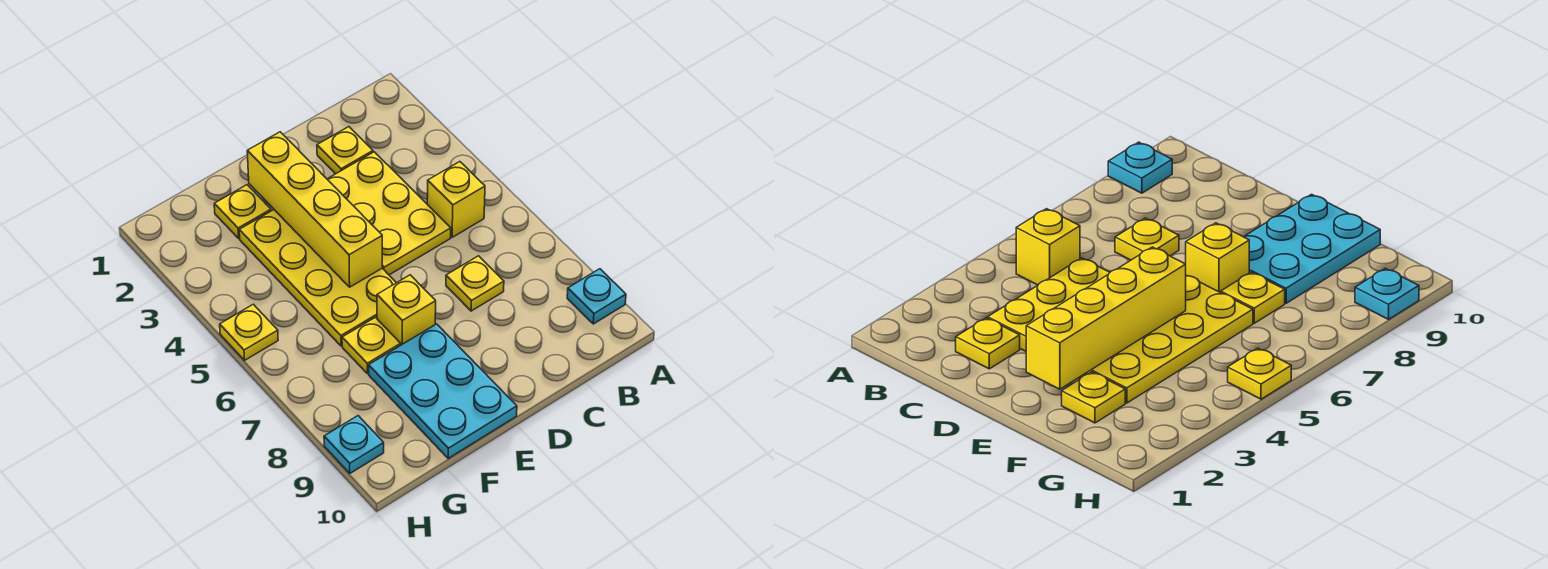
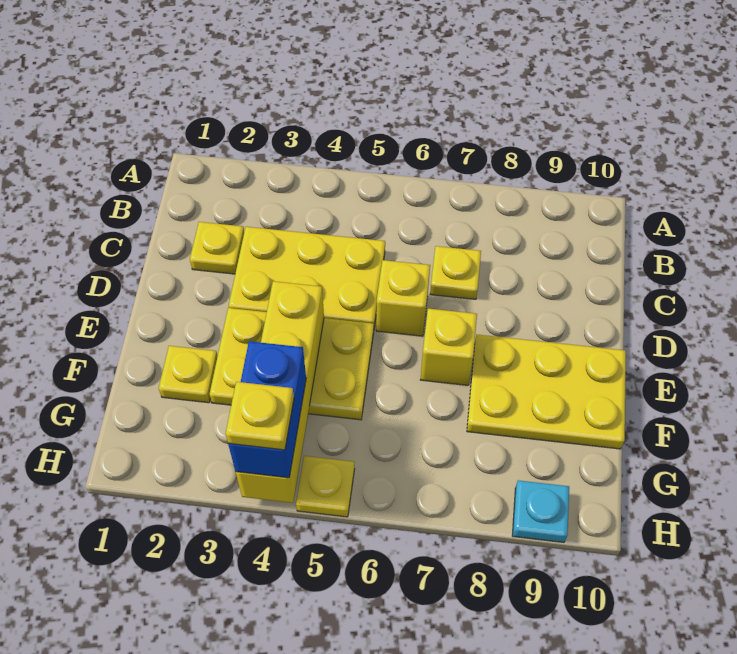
cyan 1x1 plate [567,269,626,324] -> none
yellow 1x1 brick [427,162,485,237] -> yellow 1x1 brick moved to [376,260,430,336]
yellow 1x4 brick [247,132,382,287] -> yellow 1x4 brick turned to [236,281,324,503]
yellow 2x4 plate [239,210,396,346] -> yellow 2x3 plate [210,308,374,420]
cyan 2x3 plate [369,324,517,458] -> yellow 2x3 plate [467,334,626,449]
yellow 1x1 plate [342,317,401,374] -> yellow 1x1 plate moved to [226,382,294,450]
none -> blue 1x2 brick [228,341,306,478]

